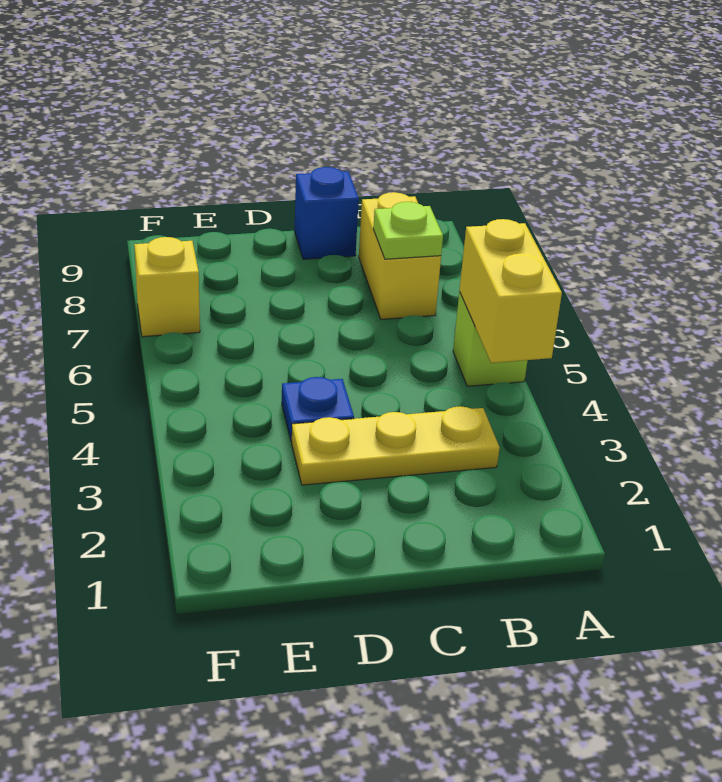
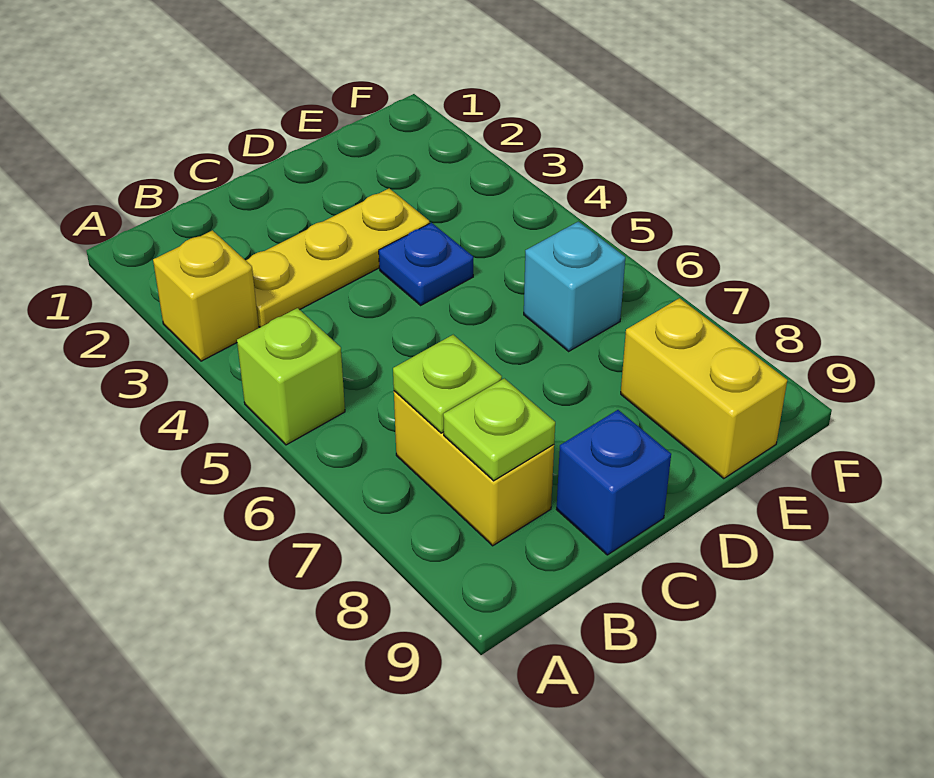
yellow 1x2 brick [459,219,562,363] -> yellow 1x2 brick moved to [621,298,787,479]
none -> lime 1x1 plate [443,378,555,481]
none -> cyan 1x1 brick [524,222,625,351]
yellow 1x1 brick [134,237,200,337] -> yellow 1x1 brick moved to [153,230,259,361]

